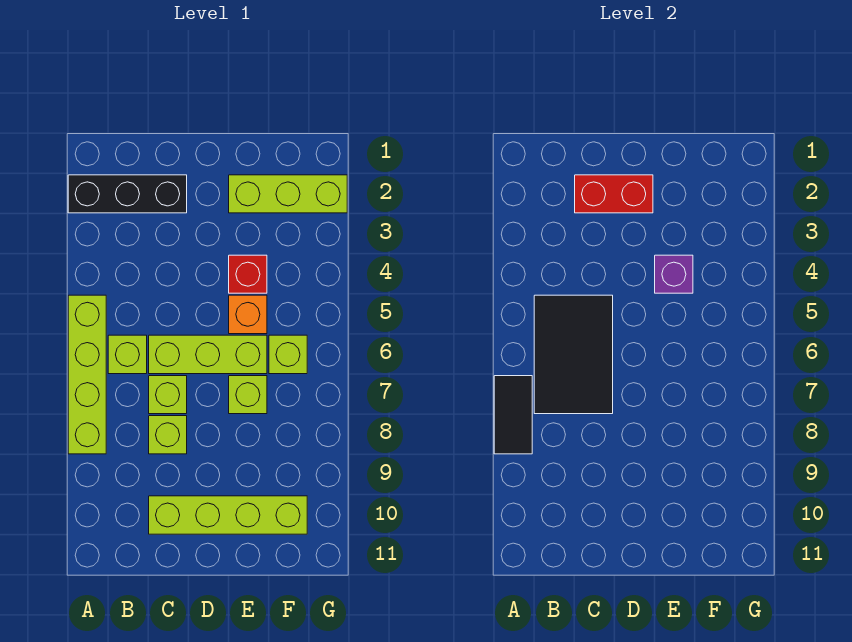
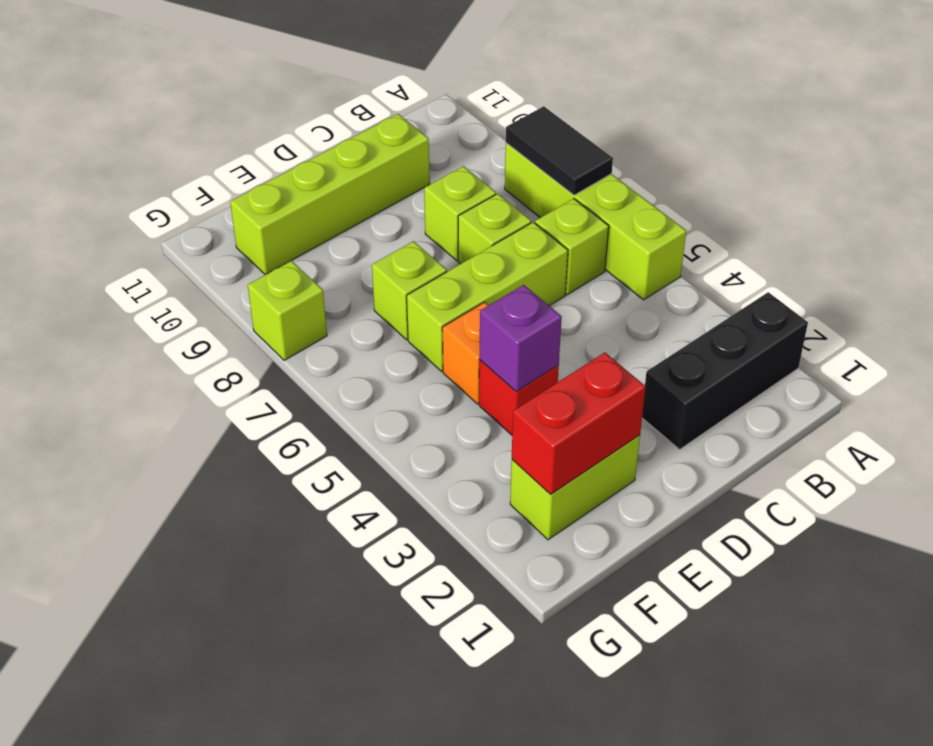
black 2x3 tile [534,295,613,414] -> none
red 1x2 brick [575,175,653,213] -> red 1x2 brick moved to [512,353,646,495]
lime 1x3 brick [229,175,347,213] -> lime 1x2 brick [510,435,640,540]
lime 1x1 brick [269,335,307,374] -> lime 1x1 brick moved to [248,261,327,360]

